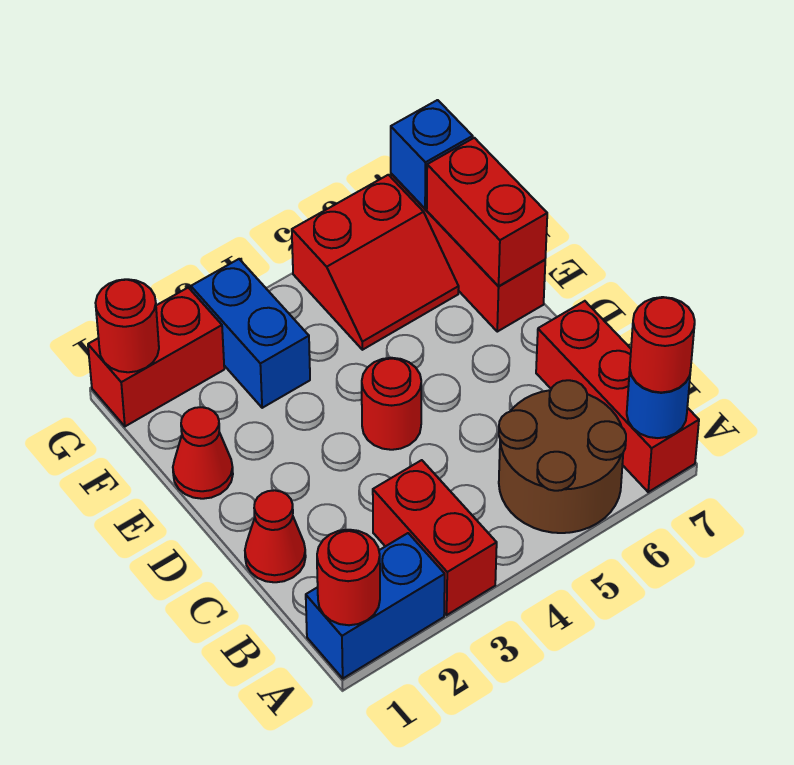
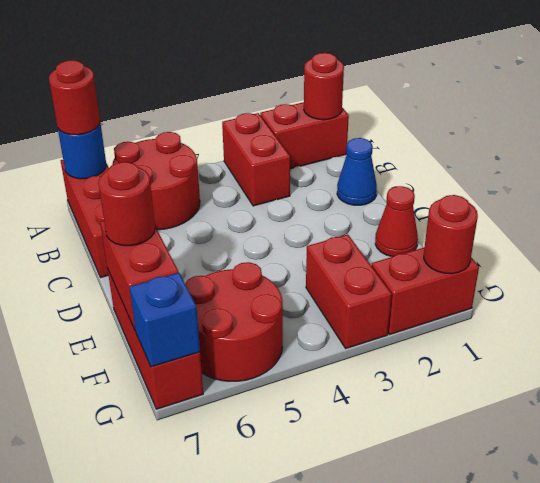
blue 1x2 brick [306,533,445,678] -> red 1x2 brick [260,102,349,169]
brown 2x2 round brick [499,380,626,533] -> red 2x2 round brick [112,132,200,230]
red 1x1 cone [245,490,306,582] -> blue 1x1 cone [337,138,377,205]
red 1x1 round brick [362,358,421,450] -> red 1x1 round brick moved to [98,162,155,246]
blue 1x2 brick [191,259,310,408] -> red 1x2 brick [306,234,392,348]
red 2x2 slope [292,175,459,350] -> red 2x2 round brick [185,262,283,381]

